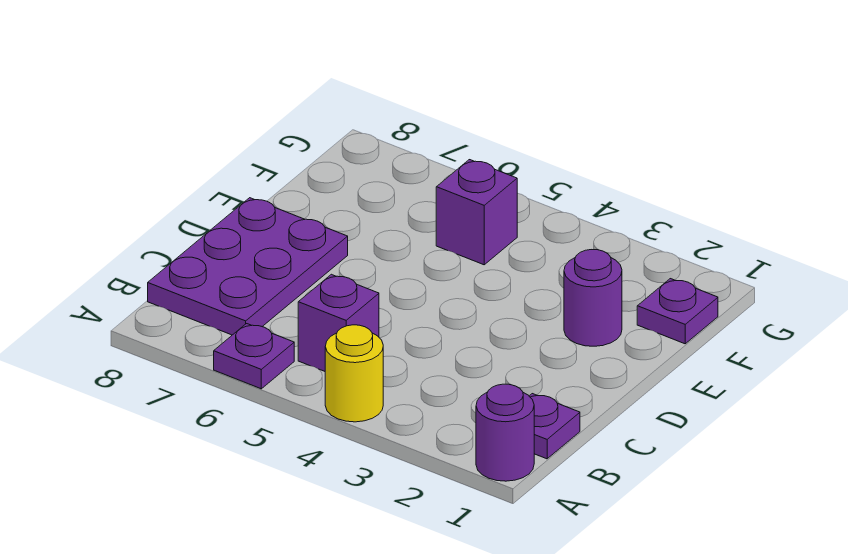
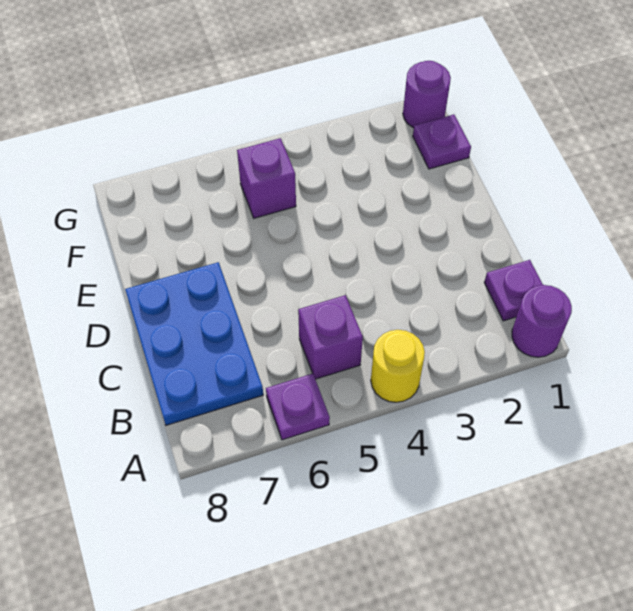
purple 2x3 plate [148,198,348,335] -> blue 2x3 plate [125,262,263,425]
purple 1x1 round brick [564,250,622,346] -> purple 1x1 round brick moved to [403,61,451,128]

